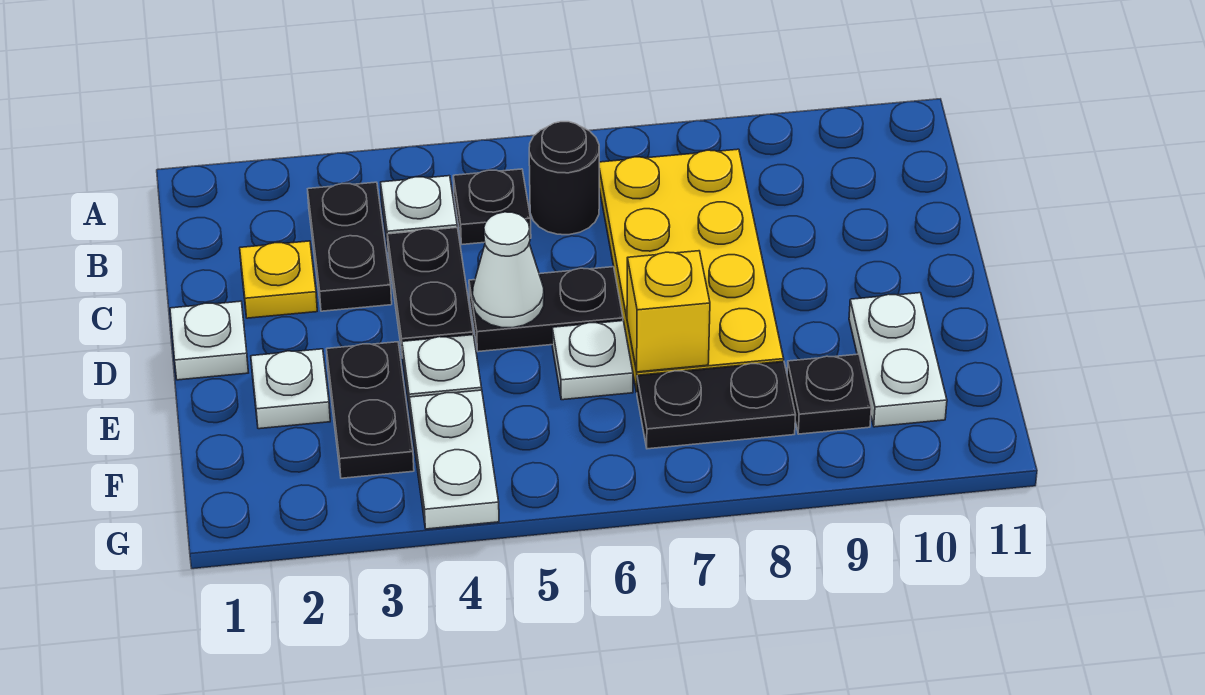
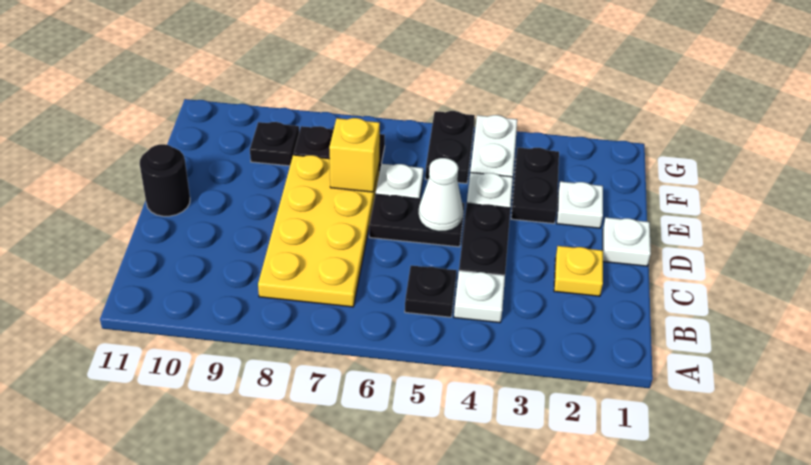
black 1x2 plate [308,182,392,311] -> black 1x2 plate moved to [425,111,475,184]
black 1x1 round brick [529,122,599,235] -> black 1x1 round brick moved to [140,144,190,216]
white 1x2 plate [849,293,947,427] -> none

